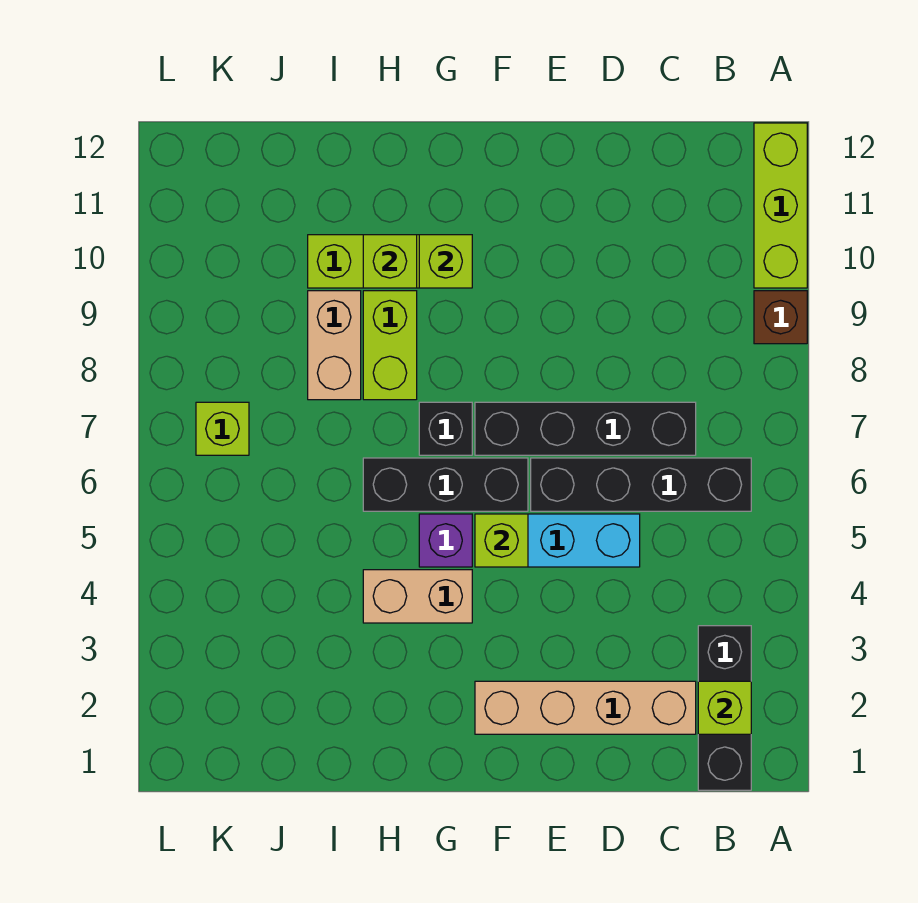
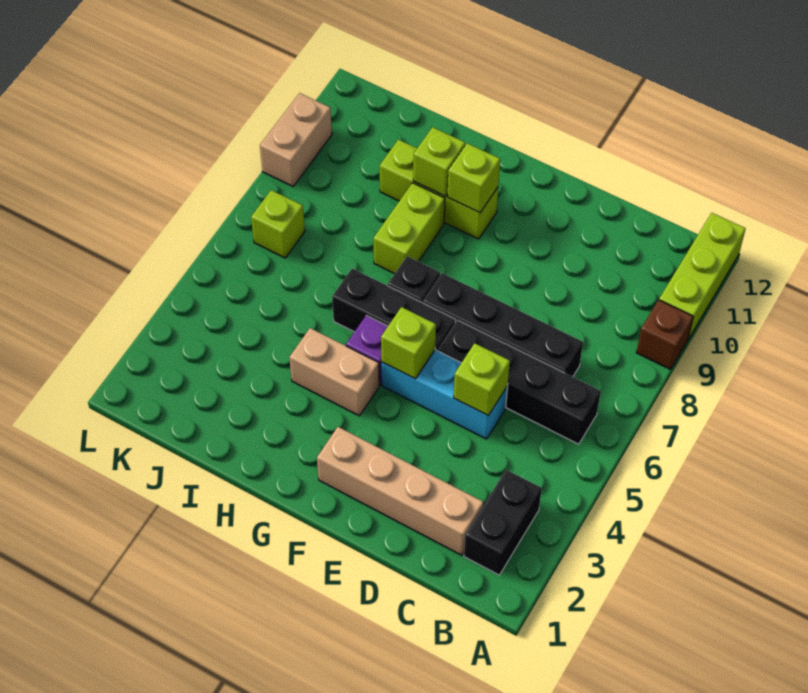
black 1x3 brick [698,626,751,790] -> black 1x2 brick [464,470,542,575]
lime 1x1 brick [698,681,751,734] -> lime 1x1 brick moved to [454,343,510,415]
tan 1x2 brick [308,291,361,400] -> tan 1x2 brick moved to [260,93,332,186]

